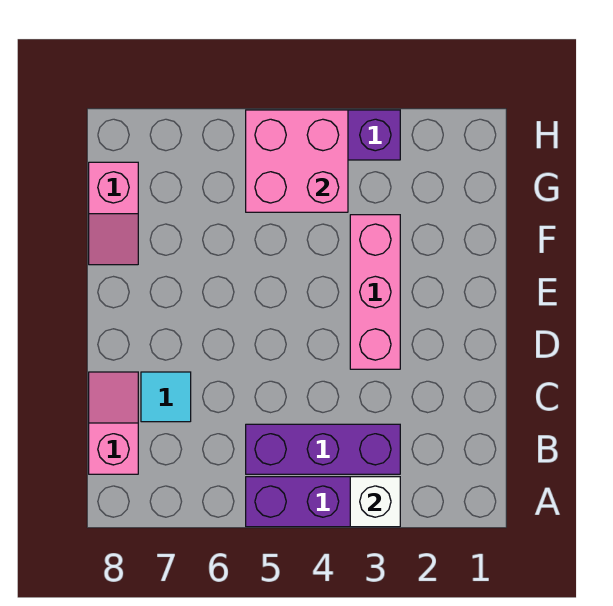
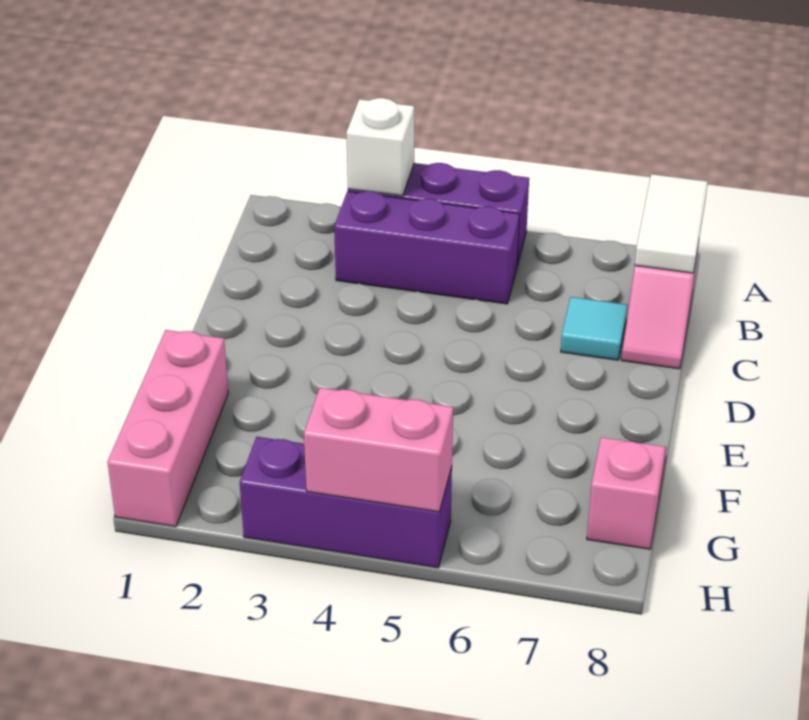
none -> white 1x2 tile [635,174,708,273]
pink 1x3 brick [350,215,400,369] -> pink 1x3 brick moved to [108,330,228,527]
pink 2x2 brick [246,110,348,212] -> pink 1x2 brick [304,387,453,512]

